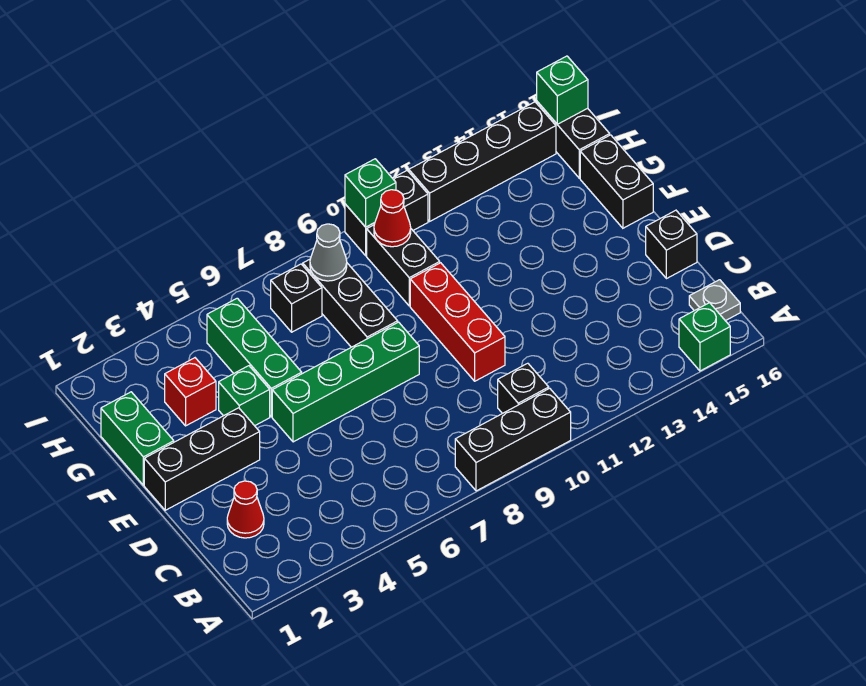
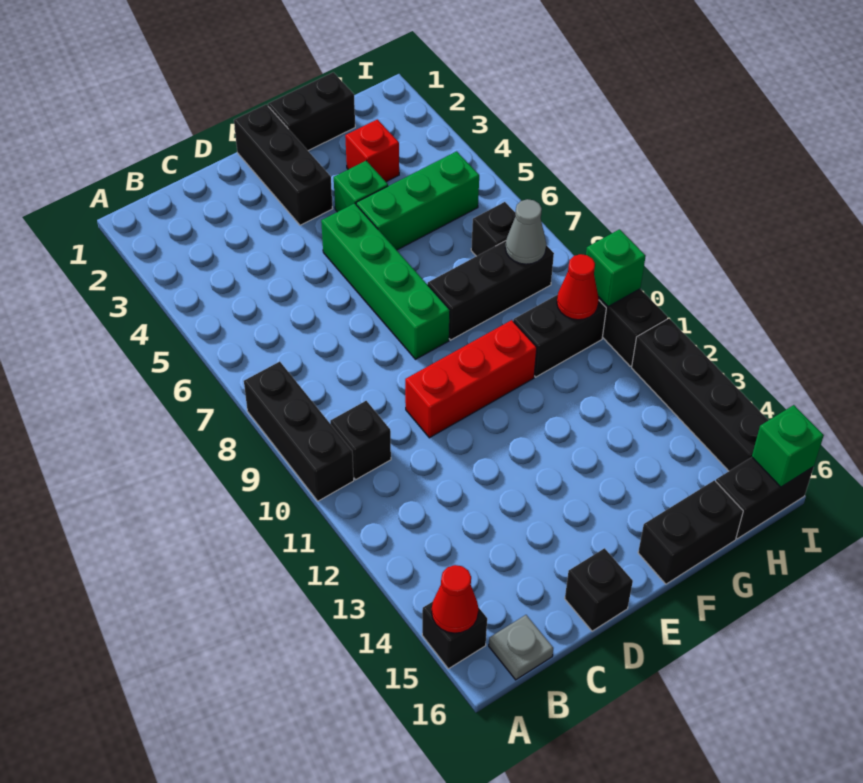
green 1x1 brick [679,303,730,371] -> black 1x1 brick [422,602,487,669]
red 1x1 cone [227,481,264,538] -> red 1x1 cone moved to [432,565,478,633]
green 1x2 brick [101,392,174,485] -> black 1x2 brick [268,72,355,151]

